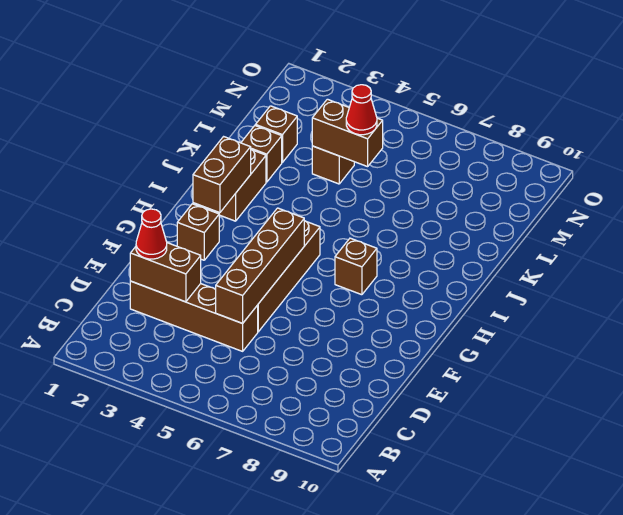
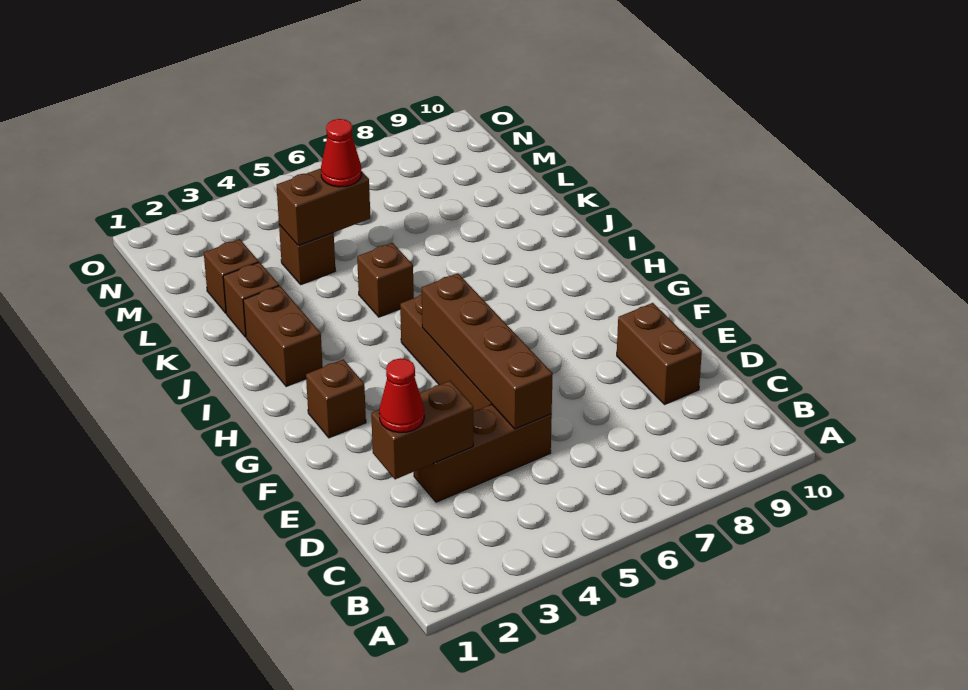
brown 1x4 brick [130,281,258,351] -> brown 1x3 brick [414,404,552,502]
brown 1x2 brick [193,137,251,213] -> brown 1x2 brick moved to [617,303,702,405]
brown 1x1 brick [335,238,377,295] -> brown 1x1 brick moved to [357,243,414,317]

